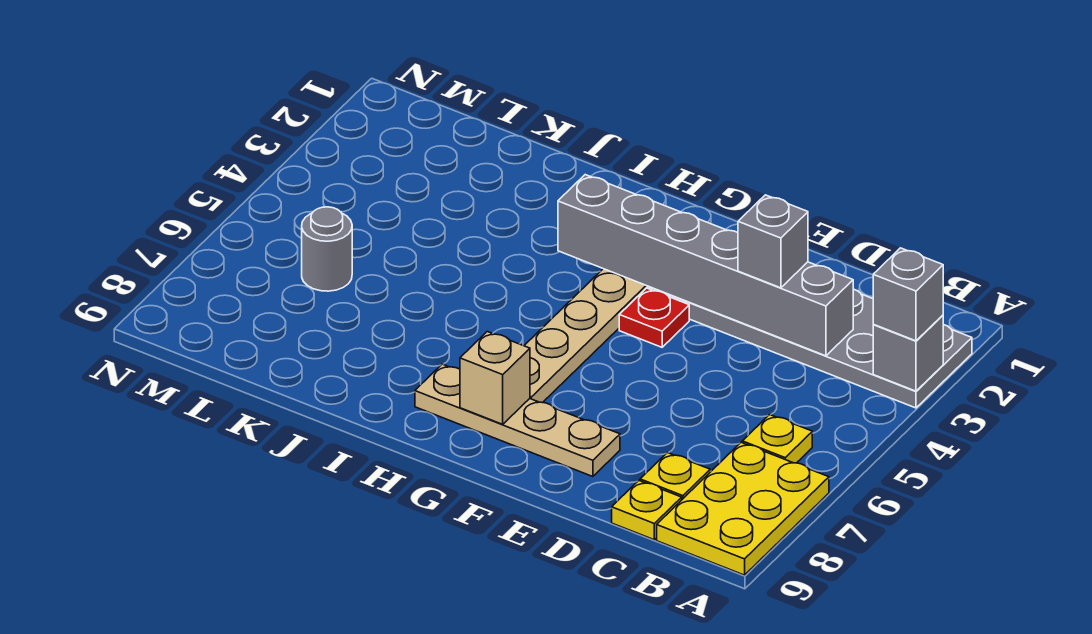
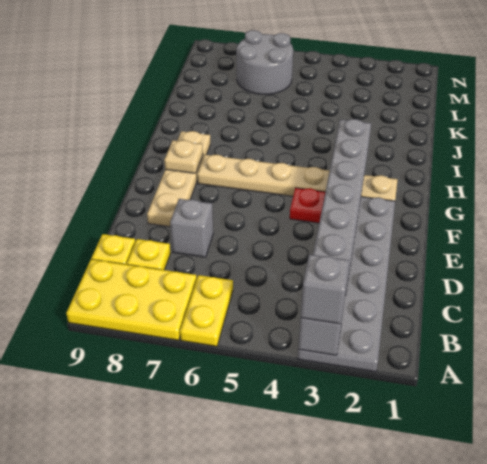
yellow 1x1 plate [742,415,812,463] -> yellow 1x2 plate [180,275,233,346]
grey 1x1 brick [738,195,808,288] -> grey 1x1 brick moved to [170,199,213,257]
tan 1x1 brick [460,332,530,424] -> tan 1x1 plate [164,140,203,173]
grey 1x1 round brick [302,207,352,291] -> grey 2x2 round brick [236,30,293,94]

